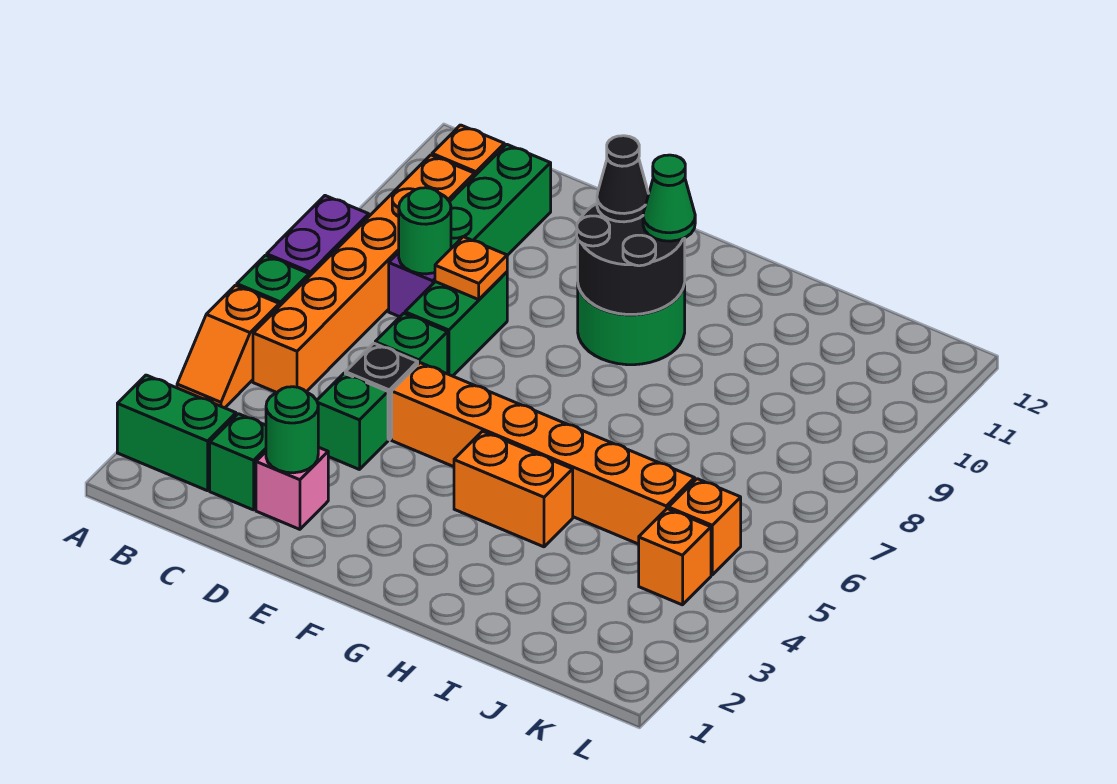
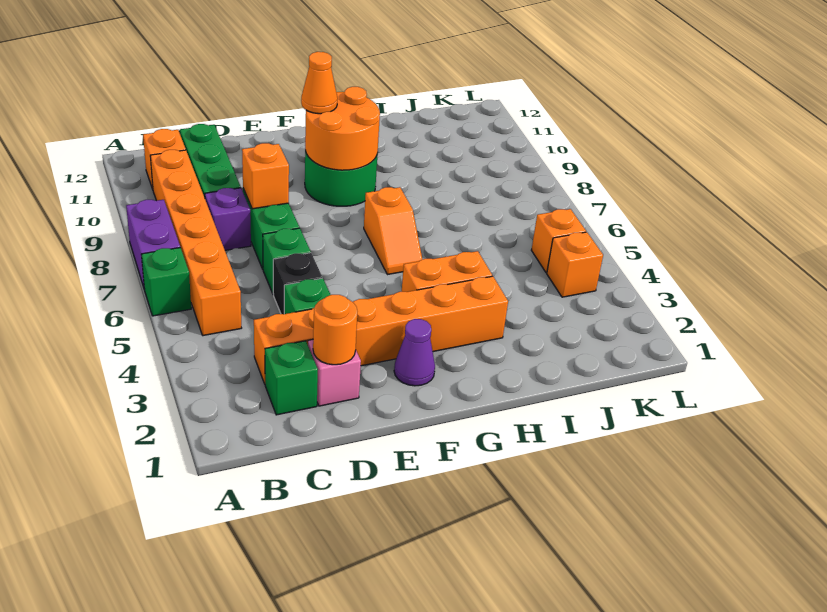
green 1x2 brick [117,375,236,491] -> none
orange 1x2 slope [177,285,279,408] -> orange 1x2 slope moved to [364,187,422,275]
green 1x1 round brick [399,188,451,274] -> none
green 1x1 round brick [266,387,318,473] -> orange 1x1 round brick [313,295,357,365]
orange 1x1 plate [435,237,507,299] -> orange 1x1 brick [242,143,289,209]
orange 1x6 brick [392,363,695,544] -> orange 1x6 brick moved to [254,276,508,384]
none -> purple 1x1 cone [394,319,435,386]
black 2x2 round brick [577,204,685,314] -> orange 2x2 round brick [305,87,380,170]
black 1x1 cone [597,136,649,222] -> orange 1x1 cone [301,52,338,114]
green 1x1 cone [643,155,695,241] -> none

